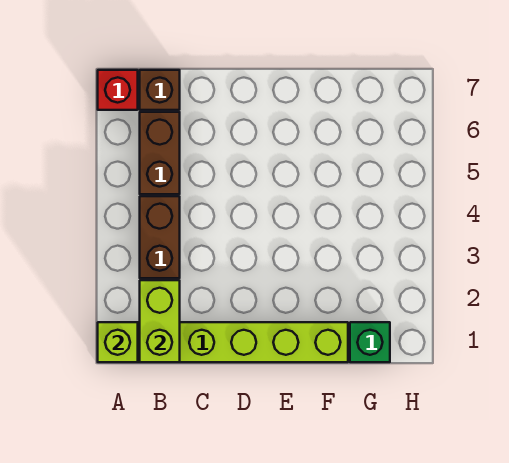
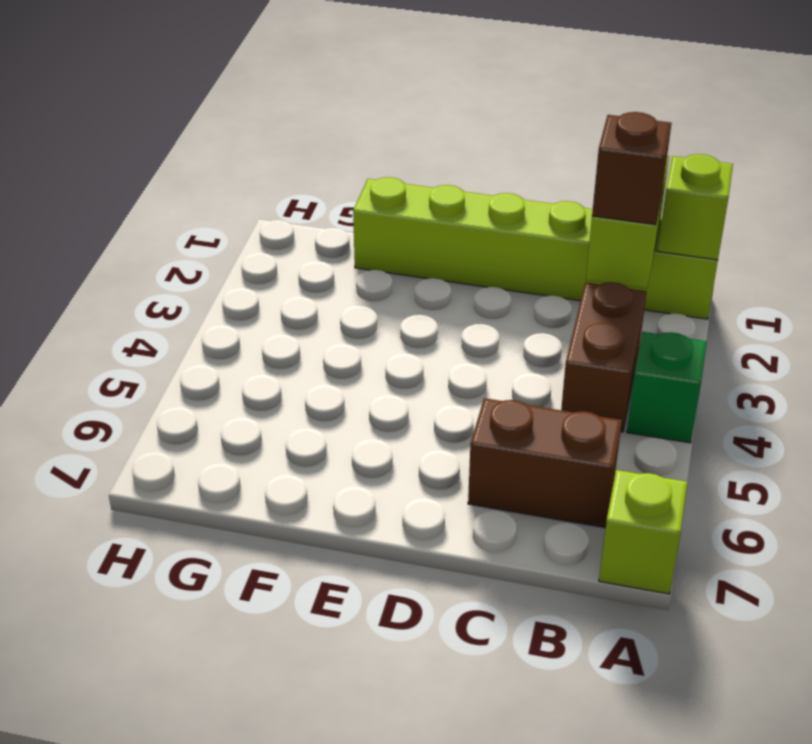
red 1x1 brick [98,70,138,110] -> lime 1x1 brick [599,470,687,594]
brown 1x2 brick [140,112,180,194] -> brown 1x2 brick turned to [468,398,622,528]
brown 1x1 brick [140,70,180,110] -> brown 1x1 brick moved to [592,112,671,225]
green 1x1 brick [350,322,390,362] -> green 1x1 brick moved to [627,332,707,443]

